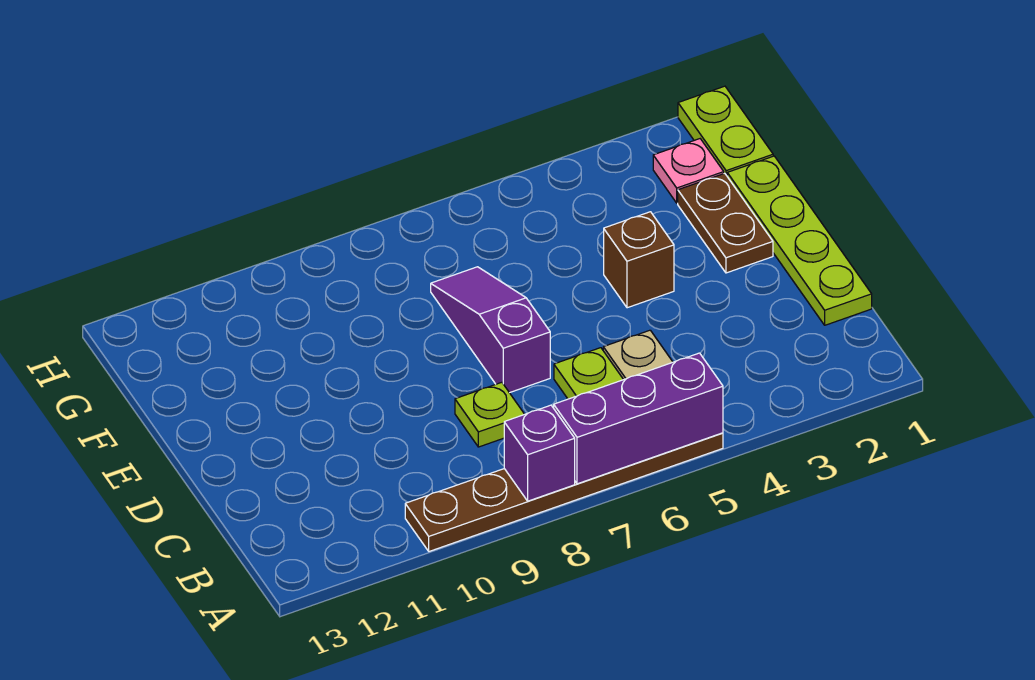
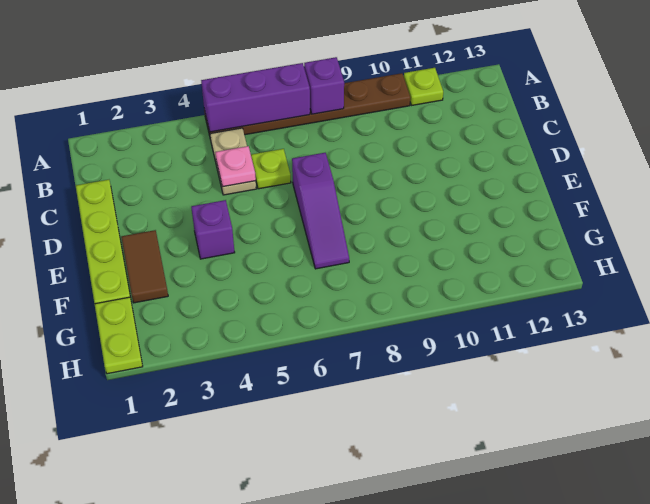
lime 1x1 plate [455,382,524,447] -> lime 1x1 plate moved to [404,68,443,105]
brown 1x2 plate [678,173,773,273] -> brown 1x2 tile [121,230,168,303]
brown 1x1 brick [604,212,674,308] -> purple 1x1 brick [191,200,235,259]
pink 1x1 plate [653,139,724,203] -> pink 1x1 plate moved to [215,146,256,187]

